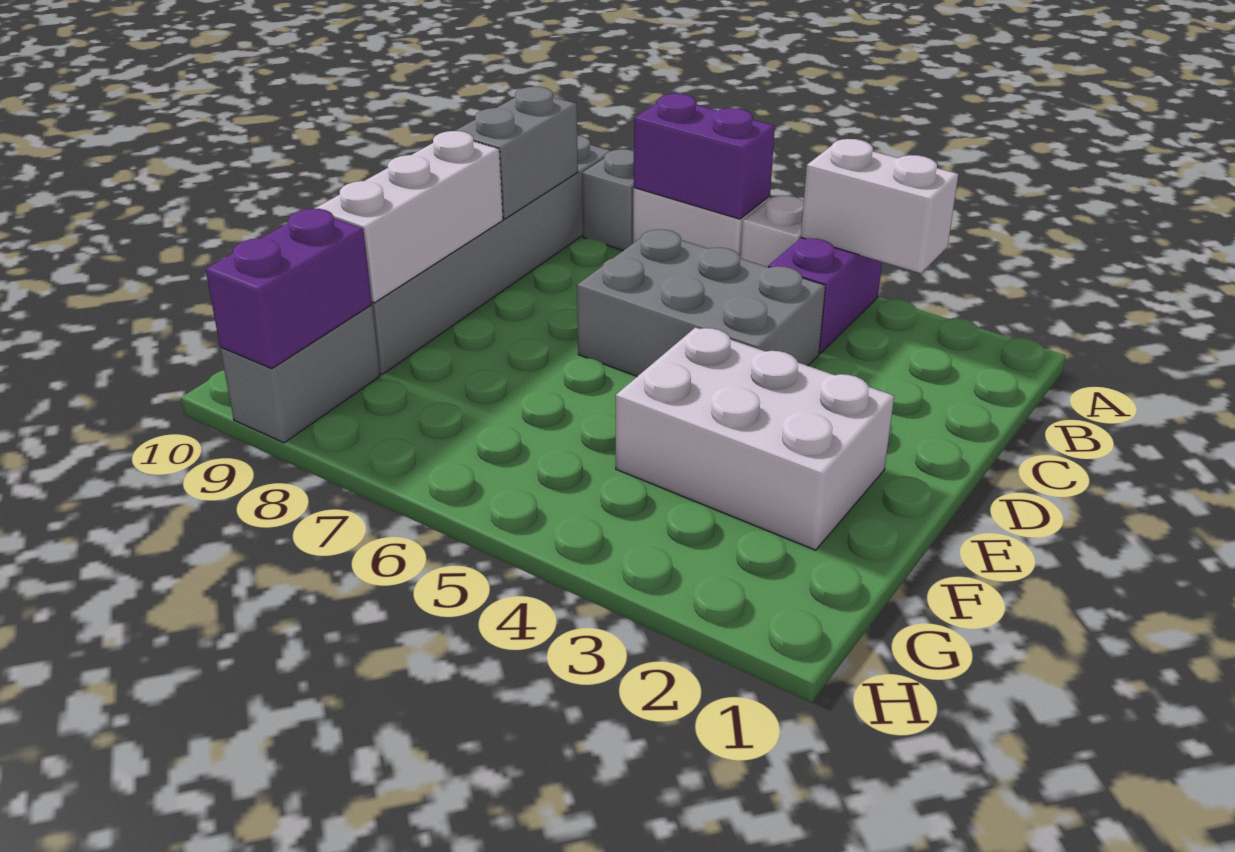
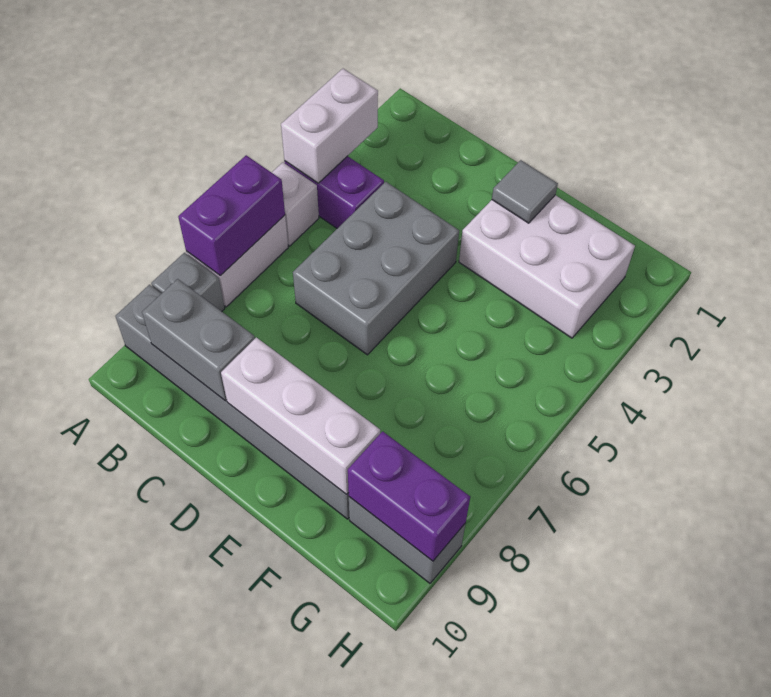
white 2x3 brick [616,327,894,550] -> white 2x3 brick turned to [459,195,635,338]
none -> grey 1x1 tile [492,160,558,223]

